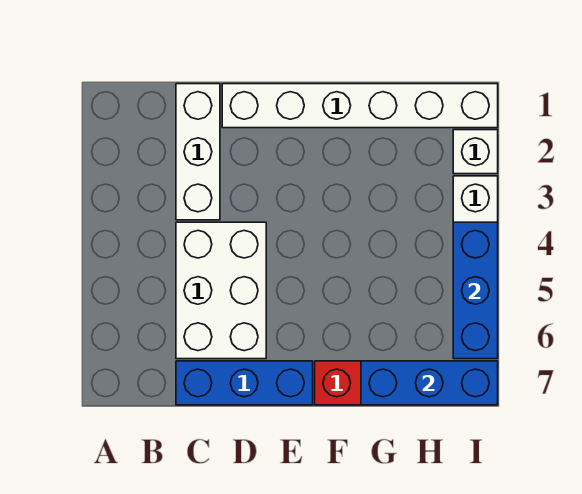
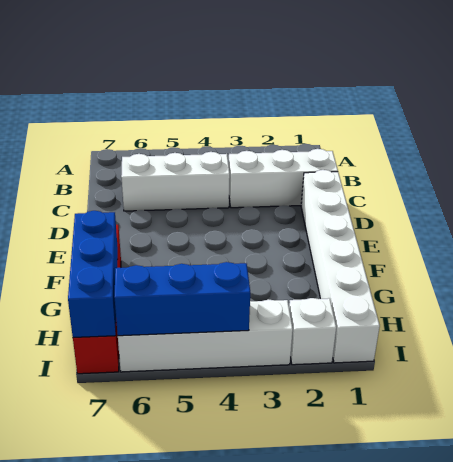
white 2x3 brick [176,222,266,359] -> white 1x3 brick [121,152,230,211]
blue 1x3 brick [176,361,313,405] -> none

